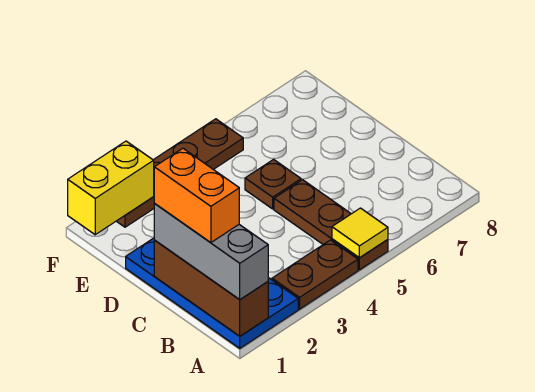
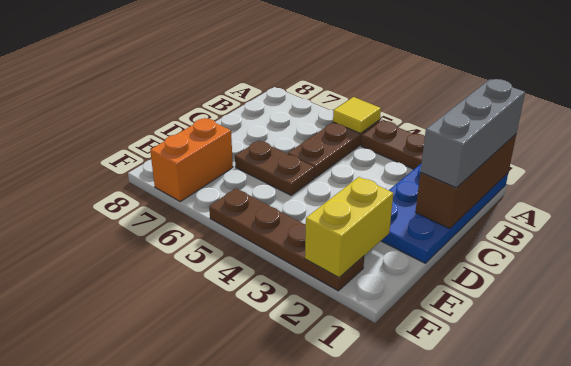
orange 1x2 brick [154,148,239,243] -> orange 1x2 brick moved to [150,118,233,202]
brown 1x1 plate [245,159,301,209] -> brown 1x2 plate [235,141,315,195]
yellow 1x2 brick [68,141,154,235] -> yellow 1x2 brick turned to [305,177,393,278]

